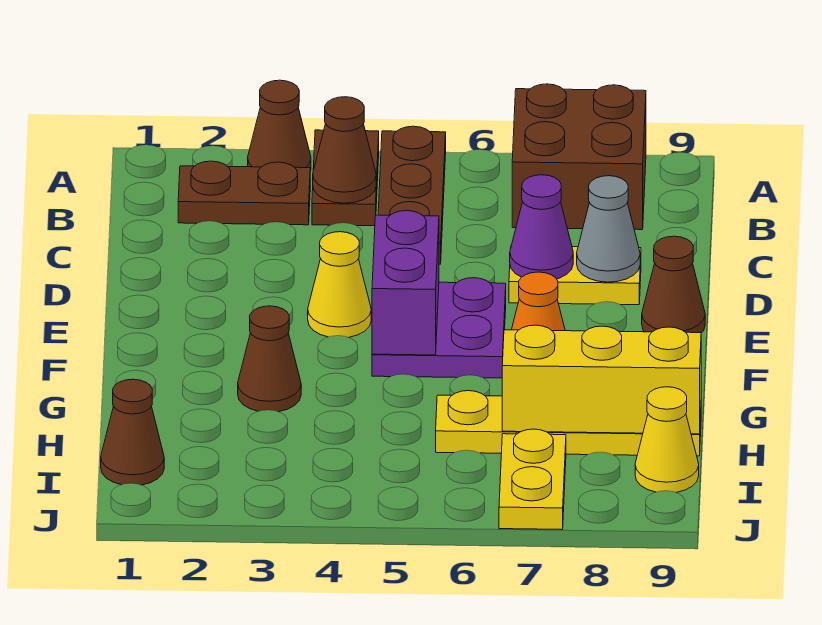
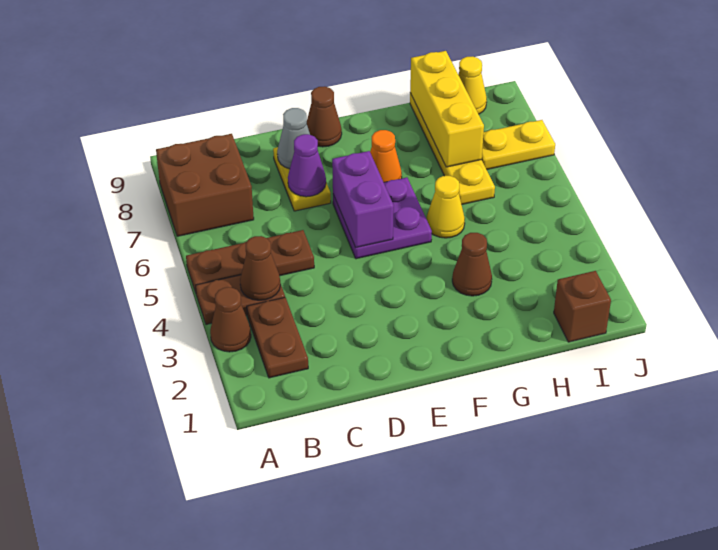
yellow 1x1 cone [308,232,371,338] -> yellow 1x1 cone moved to [426,176,465,238]
purple 1x2 brick [372,211,439,355] -> purple 1x2 brick turned to [332,151,394,247]
brown 1x1 cone [101,379,164,485] -> brown 1x1 brick [554,271,611,342]

